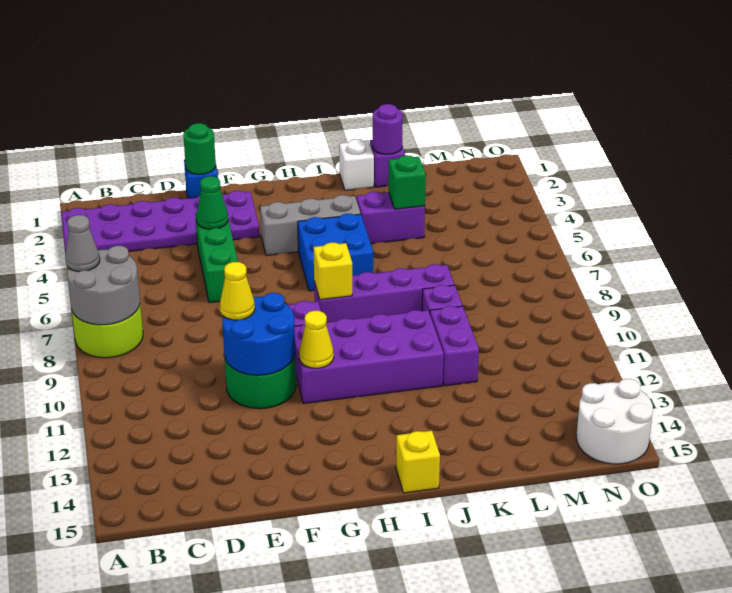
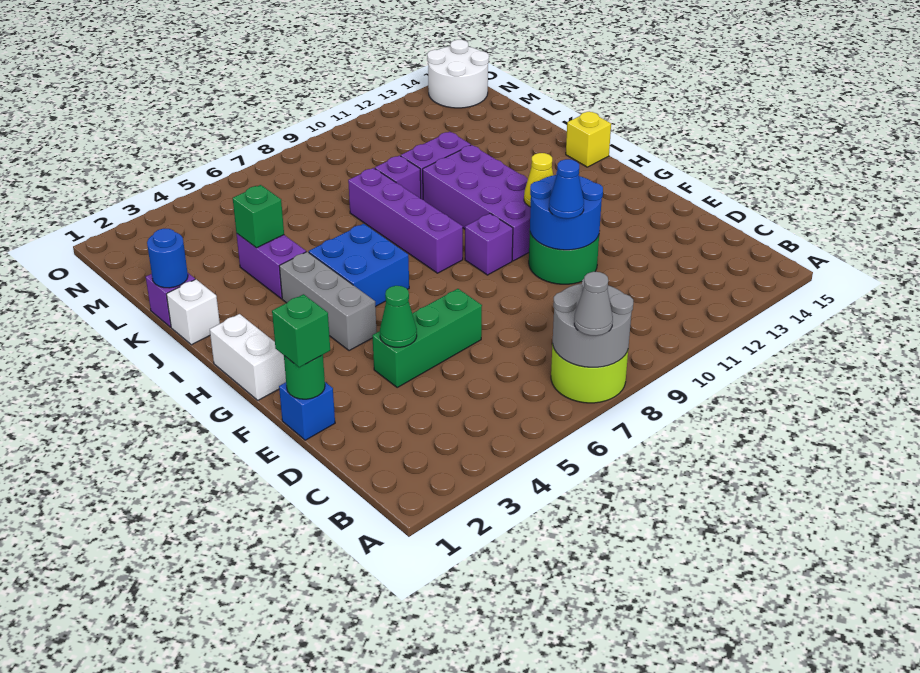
purple 2x6 plate [61,191,260,252] -> none
none -> green 1x1 brick [272,294,330,367]
yellow 1x1 cone [220,262,255,320] -> blue 1x1 cone [549,159,584,219]
none -> white 1x2 brick [210,314,286,400]
yellow 1x1 brick [313,243,352,300] -> none
purple 1x1 round brick [373,104,403,154] -> blue 1x1 round brick [147,229,188,288]

